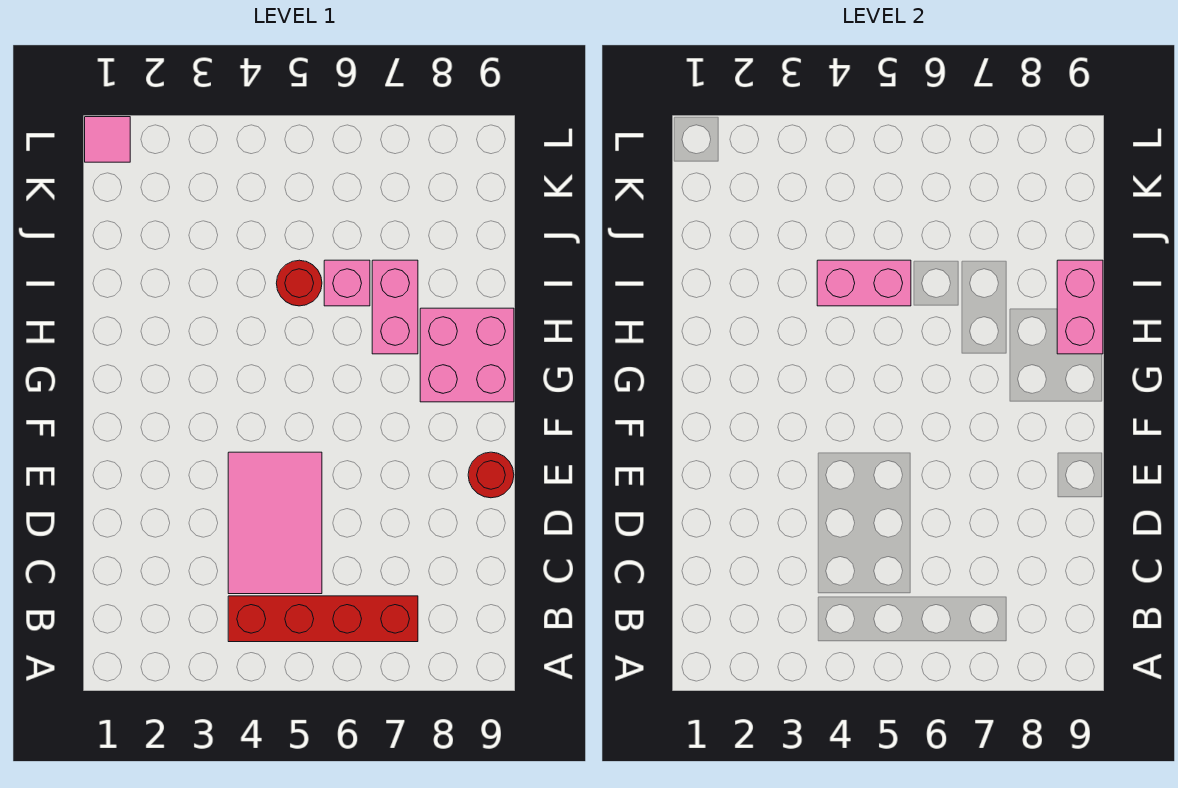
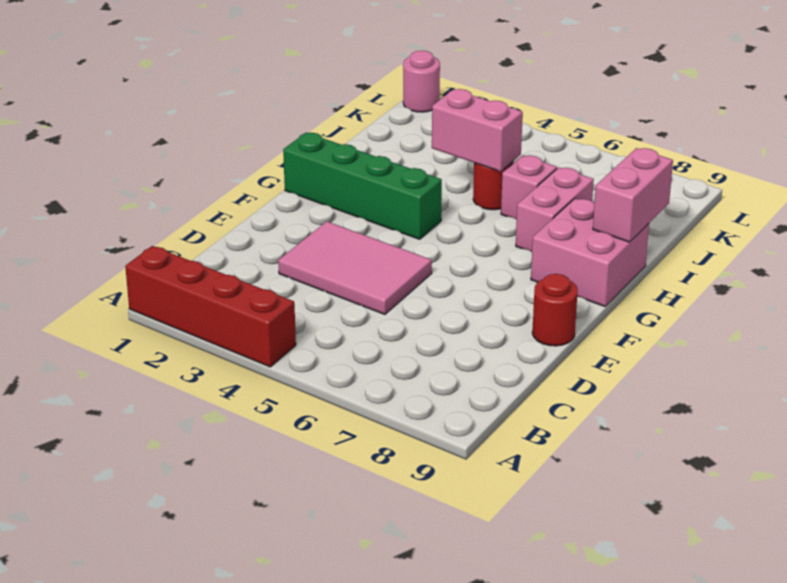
red 1x4 brick [228,596,418,642] -> red 1x4 brick moved to [125,246,296,367]
pink 2x3 tile [228,452,322,594] -> pink 2x3 tile turned to [278,221,432,314]
none -> green 1x4 brick [283,133,442,239]
pink 1x1 tile [85,117,130,162] -> pink 1x1 round brick [403,51,440,112]

